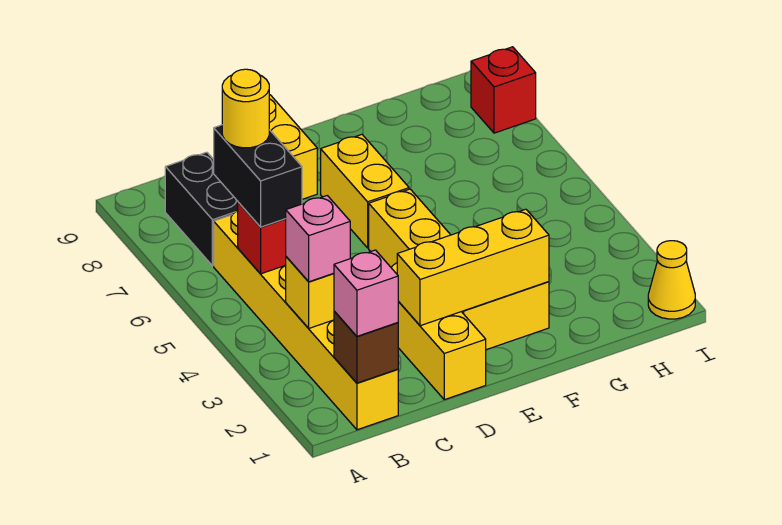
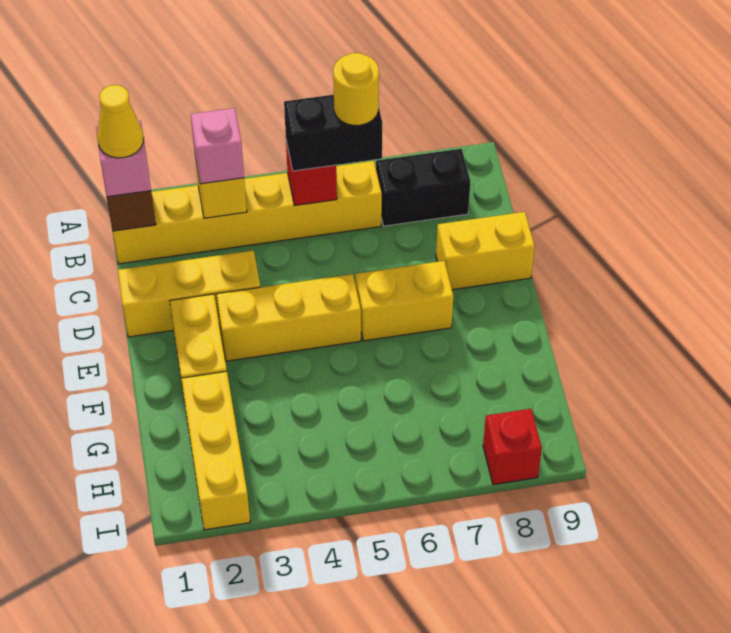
yellow 1x3 brick [397,209,549,326] -> yellow 1x3 brick moved to [181,371,250,530]
yellow 1x1 cone [648,241,695,319] -> yellow 1x1 cone moved to [97,85,144,158]

